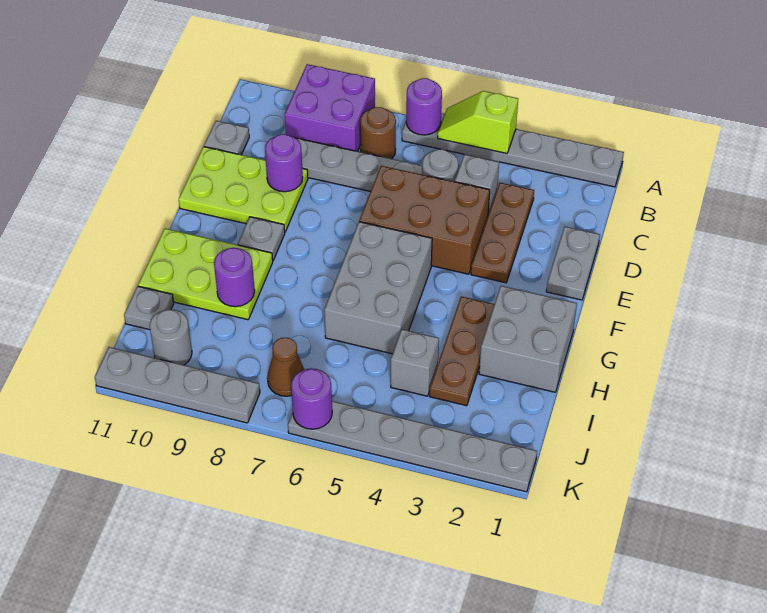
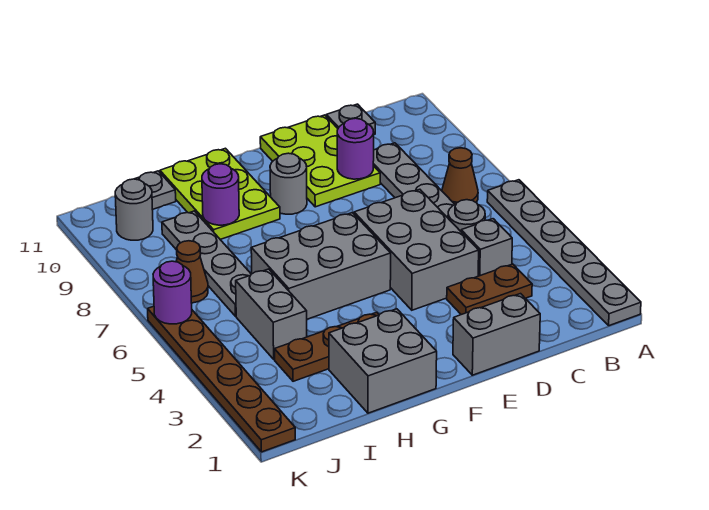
lime 1x2 slope [438,91,518,153] -> none
purple 1x1 round brick [406,78,442,135] -> none
purple 2x2 brick [285,64,375,151] -> none
brown 1x1 round brick [360,107,396,159] -> brown 1x1 cone [442,148,478,204]
brown 1x3 plate [471,183,534,283] -> brown 1x2 plate [447,264,532,315]
grey 1x2 plate [546,227,600,300] -> grey 1x2 brick [453,294,540,375]
brown 2x3 brick [359,166,490,274] -> grey 2x3 brick [354,189,479,310]
grey 1x1 plate [238,217,285,260] -> grey 1x1 round brick [270,153,307,214]
grey 1x1 brick [391,329,439,396] -> grey 1x2 brick [236,269,307,359]
grey 1x6 plate [288,401,537,492] -> brown 1x6 plate [148,306,295,452]
grey 1x4 plate [95,347,260,423] -> grey 1x4 plate moved to [162,211,251,316]

